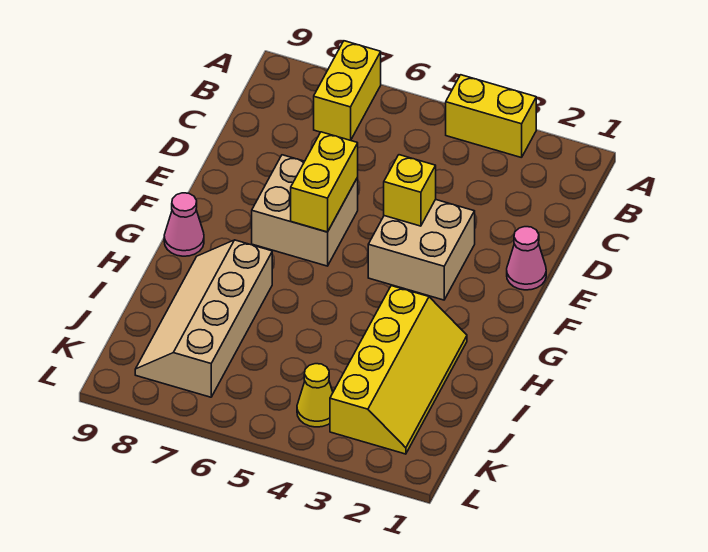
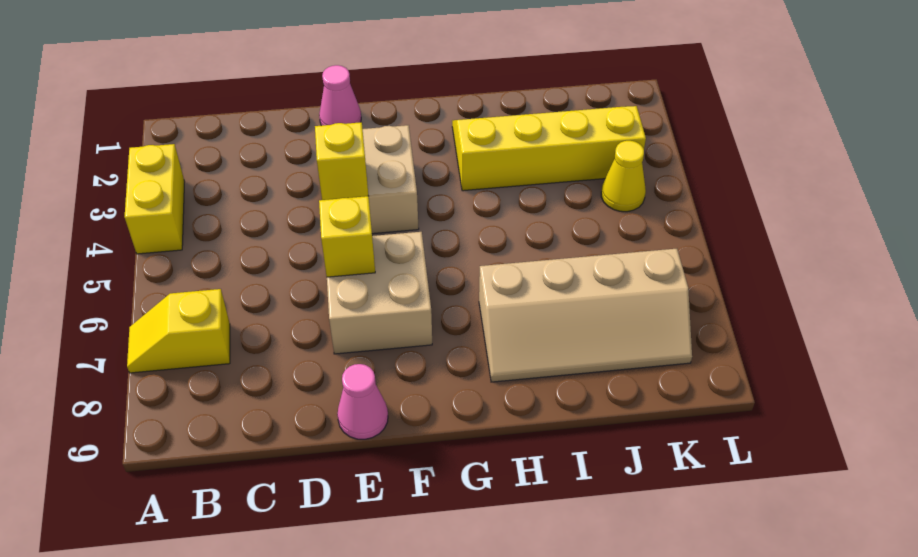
yellow 1x2 brick [314,41,381,140] -> yellow 1x2 slope [127,289,230,373]
yellow 1x2 brick [291,132,358,232] -> yellow 1x1 brick [319,196,375,277]
pink 1x1 cone [164,193,204,256] -> pink 1x1 cone moved to [337,364,388,439]

